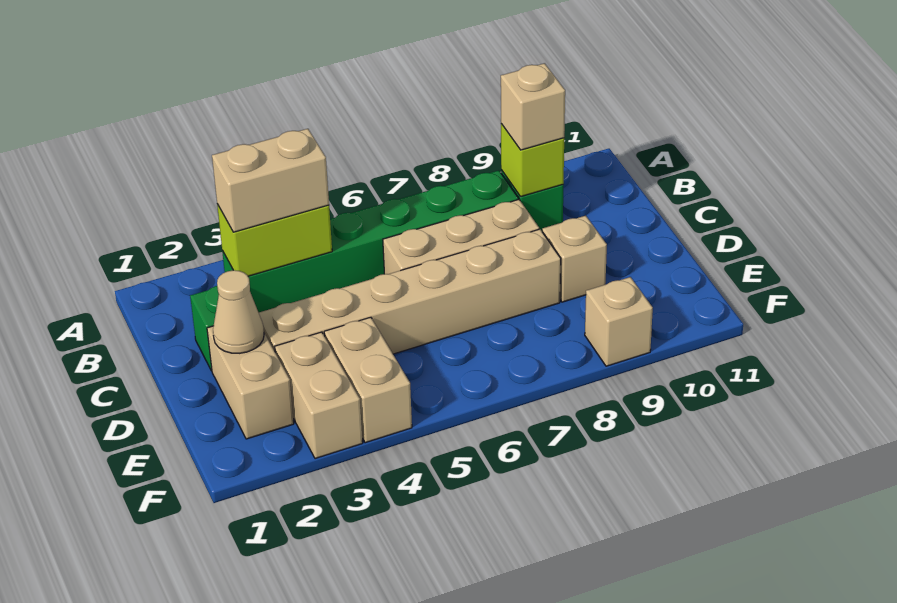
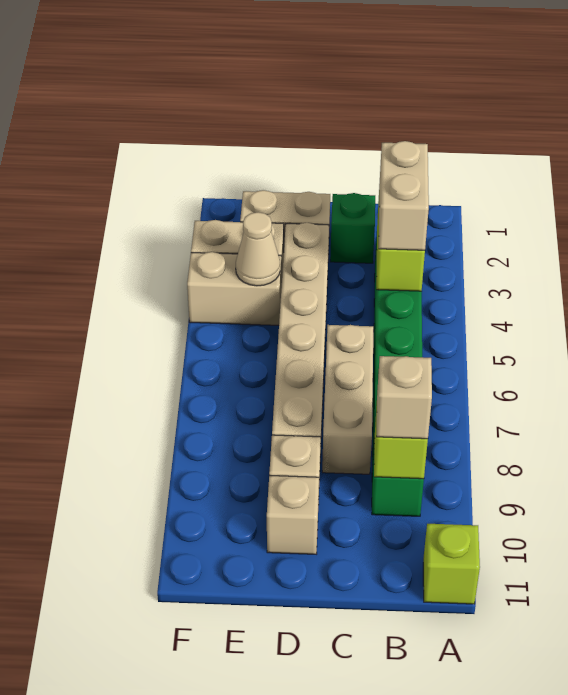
none -> lime 1x1 brick [423,524,480,604]
tan 1x1 cone [213,270,264,353] -> tan 1x1 cone moved to [236,212,280,286]
tan 1x1 brick [585,277,653,366] -> tan 1x1 brick moved to [267,475,319,554]

